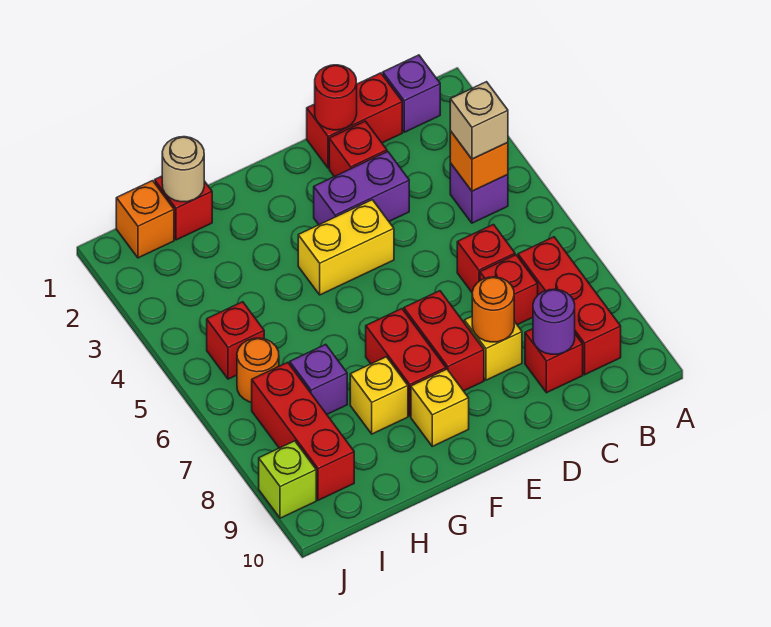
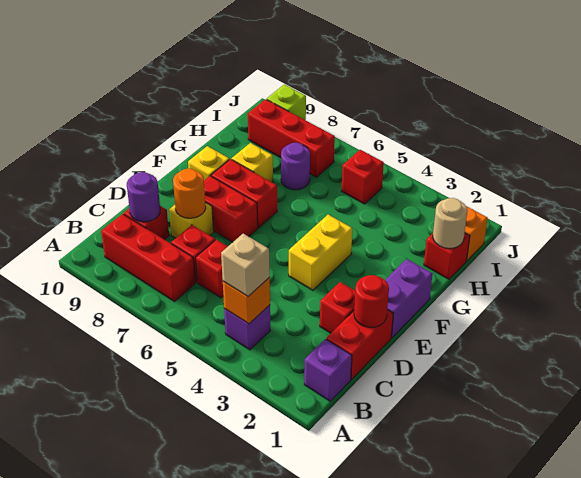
purple 1x2 brick [314,152,409,225] -> purple 1x2 brick moved to [385,259,432,338]
purple 1x1 brick [290,344,347,414] -> purple 1x1 round brick [281,143,310,190]
orange 1x1 round brick [237,338,279,402] -> none

